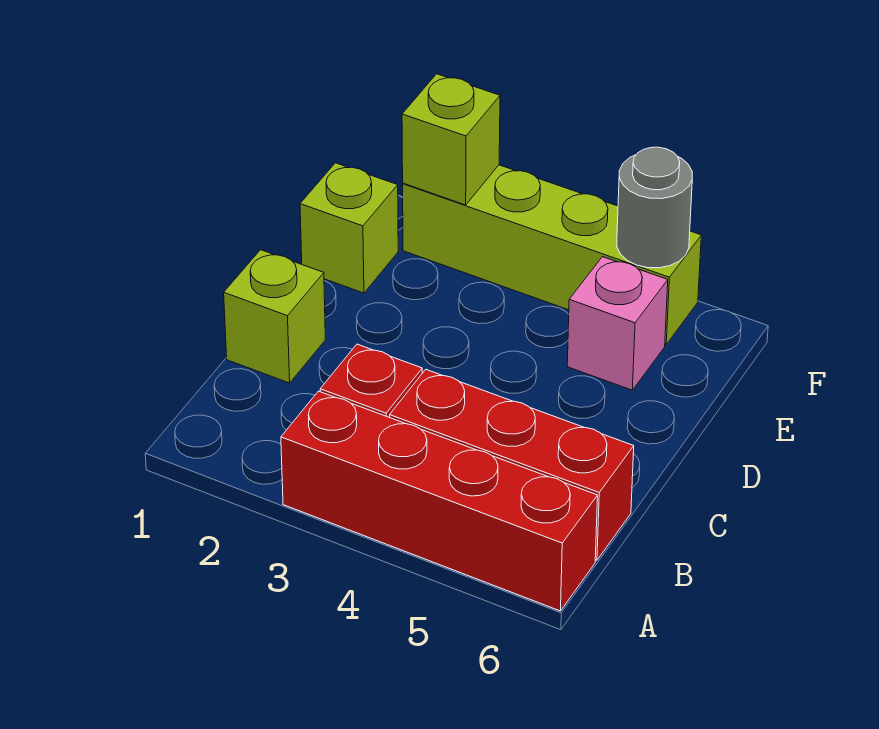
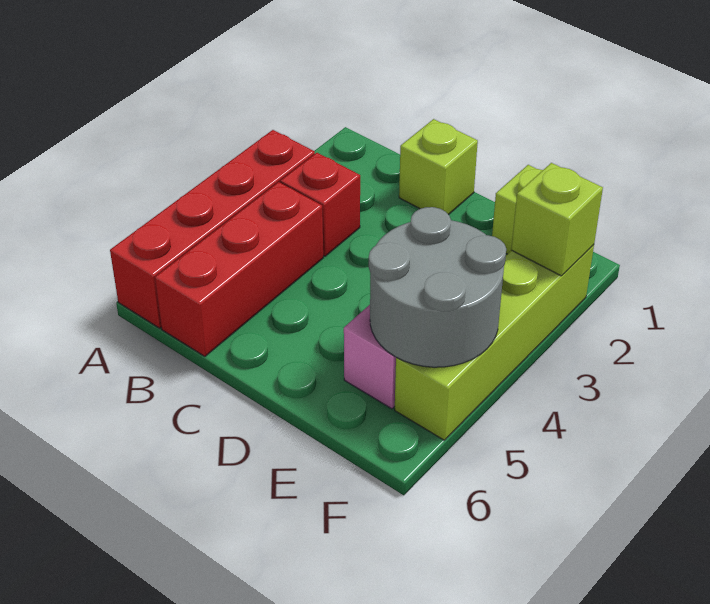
grey 1x1 round brick [617,147,692,268] -> grey 2x2 round brick [369,207,506,367]

